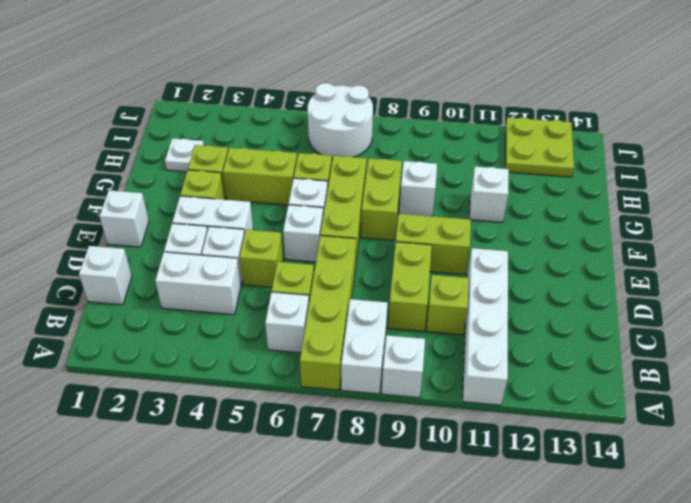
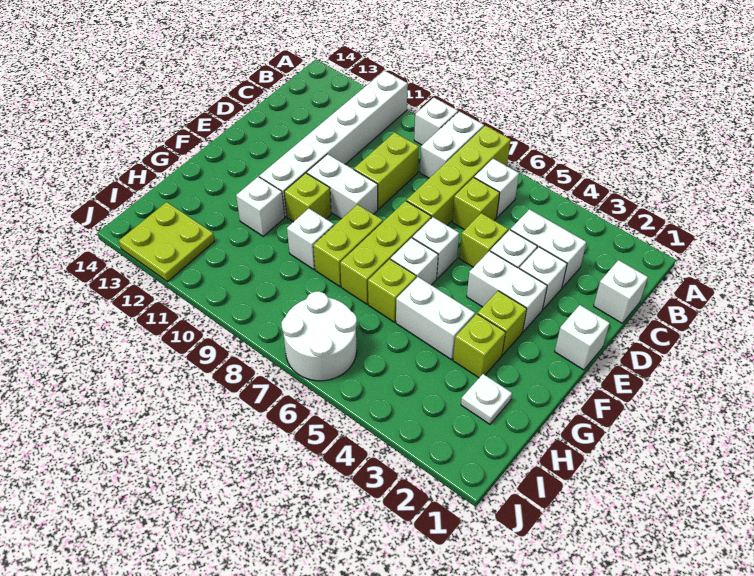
white 1x4 brick [463,248,508,405] -> white 1x6 brick [259,71,408,217]
lime 1x1 brick [427,275,469,335] -> lime 1x1 brick moved to [284,173,331,222]
lime 1x2 brick [396,214,471,274] -> white 1x2 brick [307,154,378,219]
lime 1x2 brick [223,148,297,205] -> white 1x2 brick [396,277,475,360]

